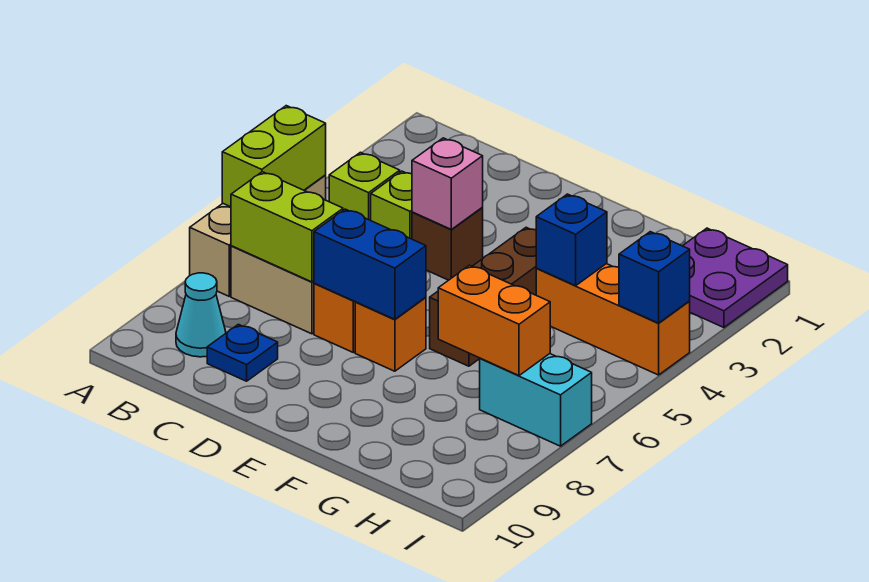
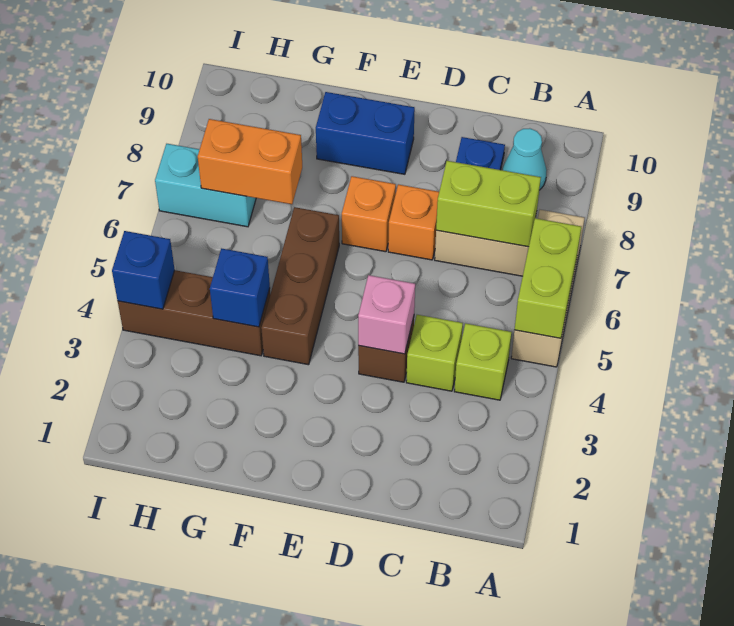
blue 1x2 brick [314,209,426,319] -> blue 1x2 brick moved to [316,92,415,174]
orange 1x3 brick [536,264,690,375] -> brown 1x3 brick [118,270,270,356]
purple 2x2 plate [683,228,788,328] -> none

